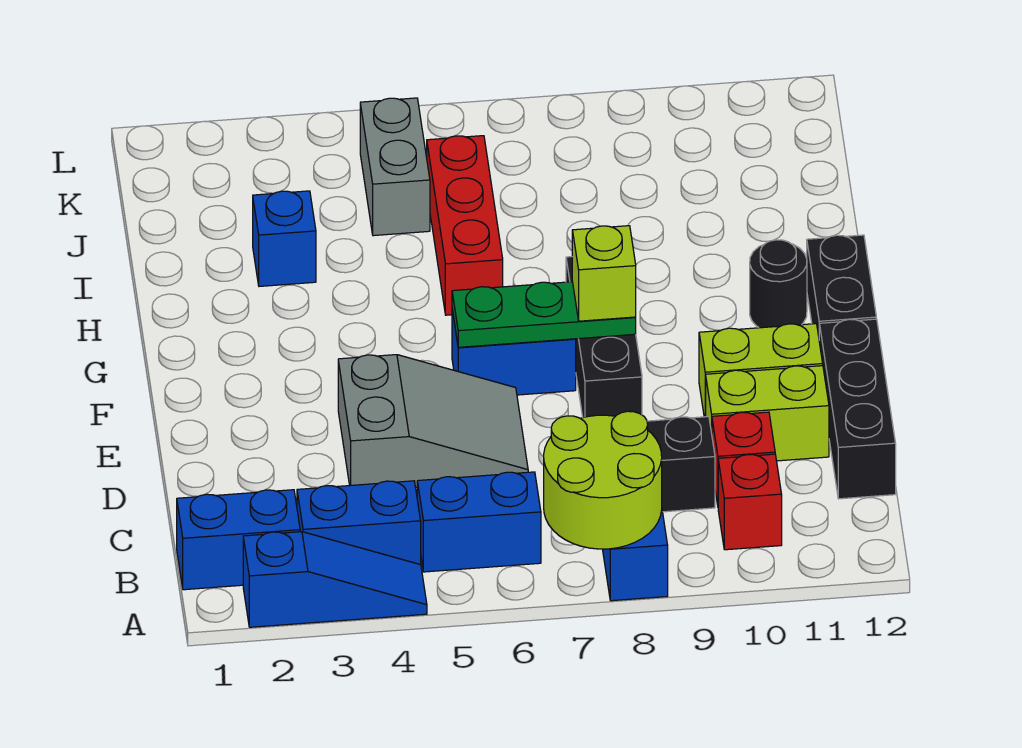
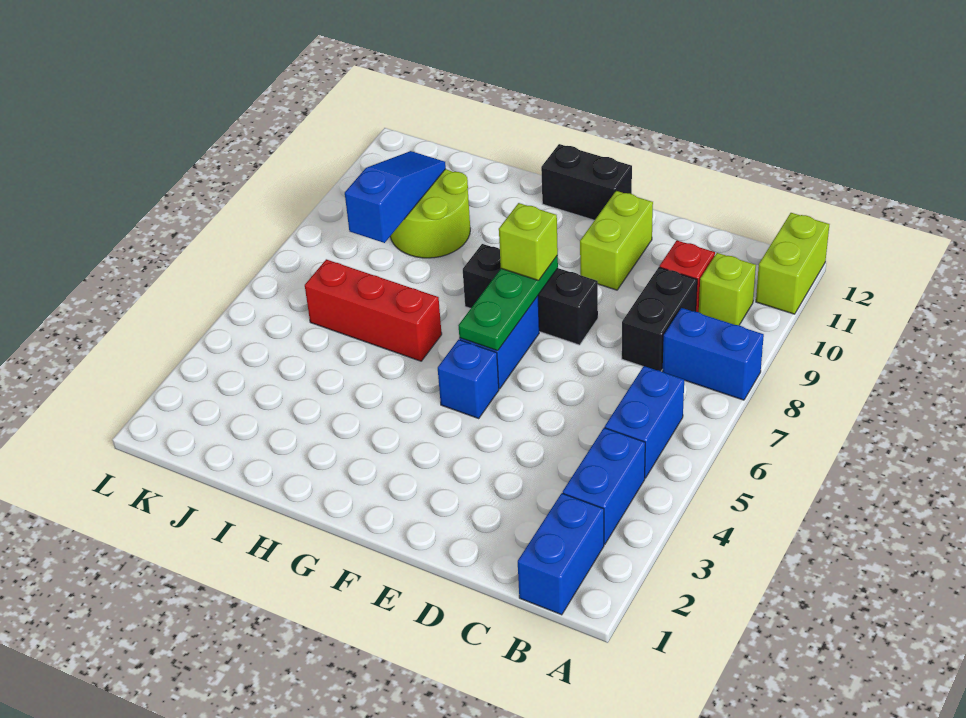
blue 1x3 slope [243,532,427,627] -> blue 1x3 slope moved to [345,151,446,243]
lime 2x2 round brick [544,411,662,549] -> lime 2x2 round brick moved to [390,169,470,258]
red 1x1 brick [718,454,782,550] -> lime 1x1 brick [699,253,756,325]
black 1x3 brick [819,319,896,499] -> none
grey 2x3 slope [338,355,528,487] -> none
lime 1x2 brick [706,366,829,461] -> lime 1x2 brick moved to [756,213,829,314]
black 1x1 round brick [750,240,807,328] -> none
blue 1x1 brick [253,191,316,286] -> blue 1x1 brick moved to [438,340,499,418]
grey 1x2 brick [360,98,430,236] -> none

